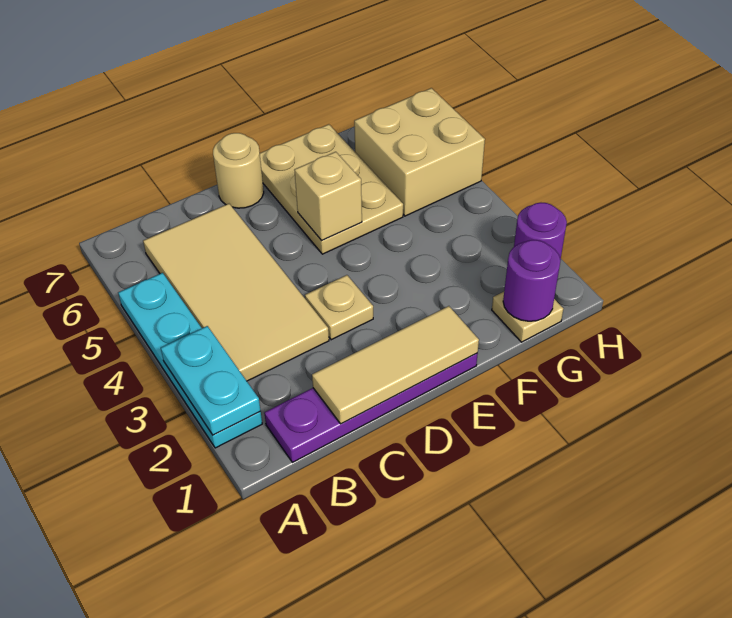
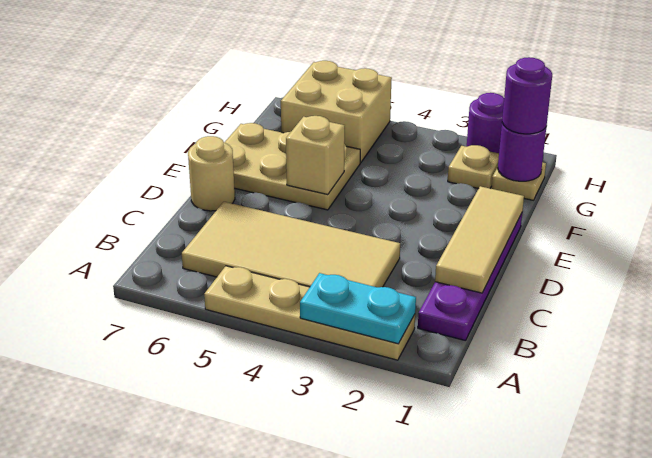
cyan 1x4 plate [118,273,262,448] -> tan 1x4 plate [204,266,415,360]
tan 1x1 plate [305,275,373,340] -> tan 1x1 plate moved to [448,145,499,189]
none -> purple 1x1 round brick [502,57,552,134]

